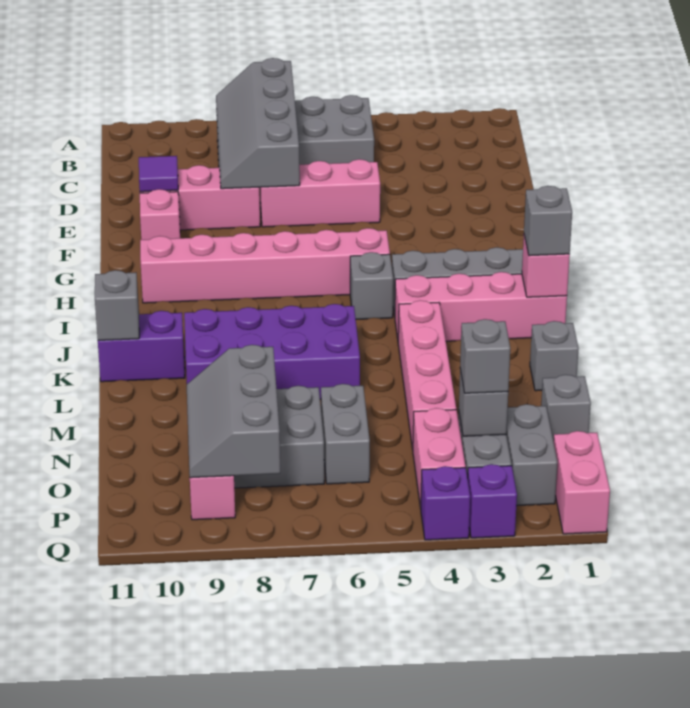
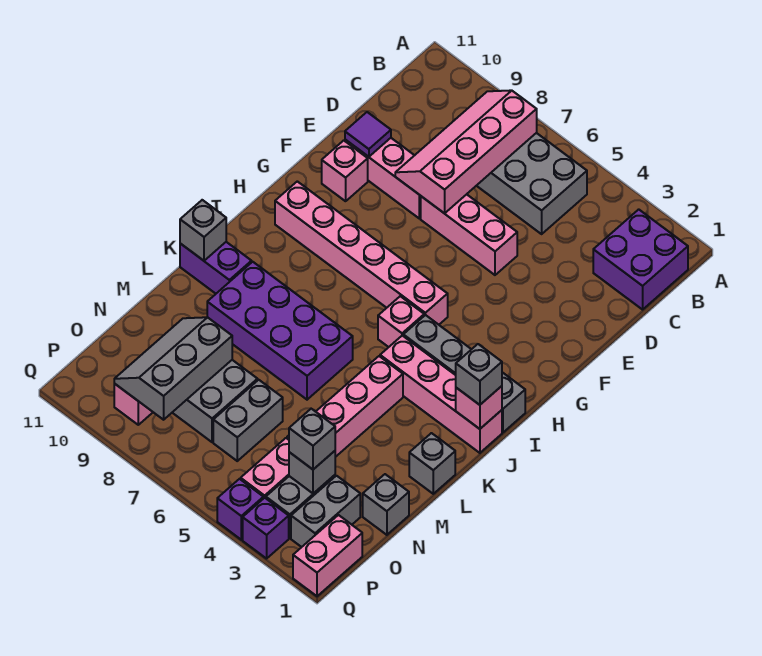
none -> purple 2x2 brick [593,209,688,310]
grey 2x4 slope [216,58,300,189] -> pink 2x4 slope [395,90,537,213]
grey 1x1 brick [350,252,393,319] -> pink 1x1 brick [378,296,424,347]

